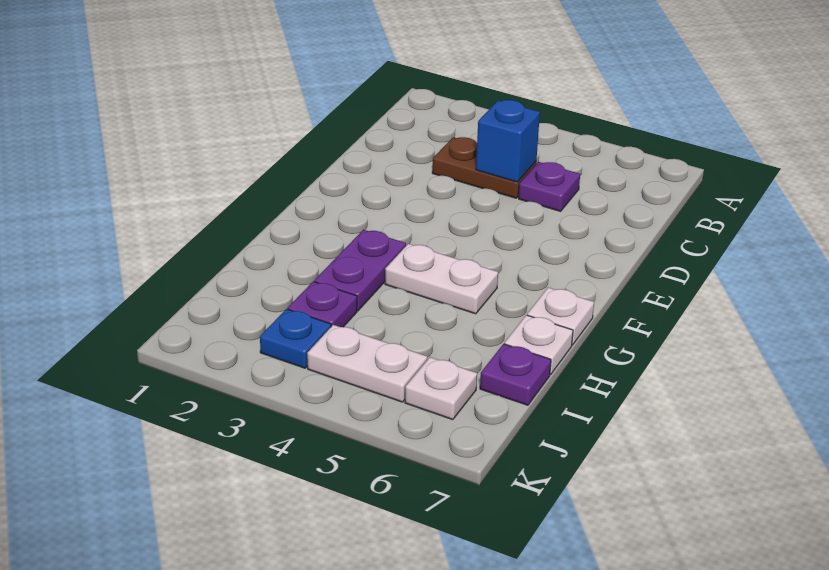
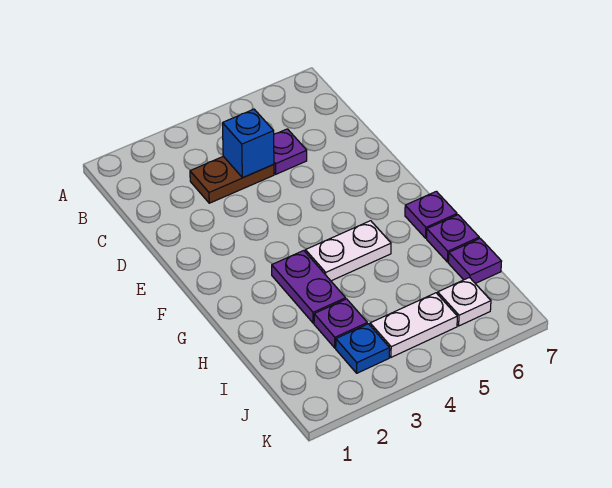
white 1x1 plate [527,288,594,345] -> purple 1x1 plate [405,191,457,238]
white 1x1 plate [504,315,573,374] -> purple 1x1 plate [427,215,479,262]

